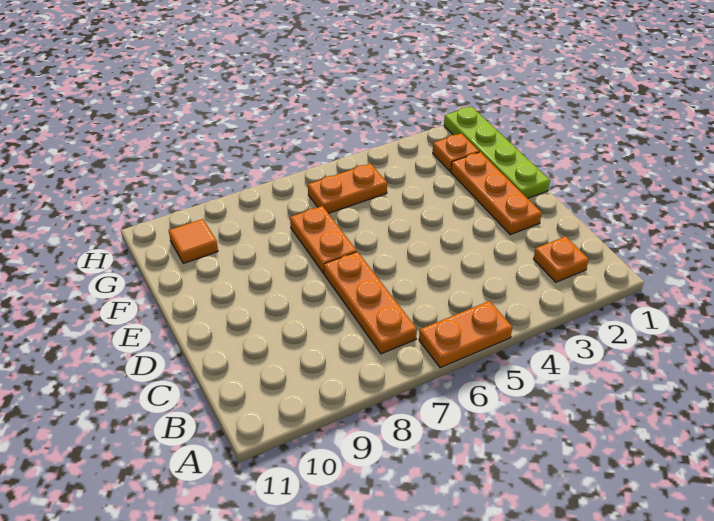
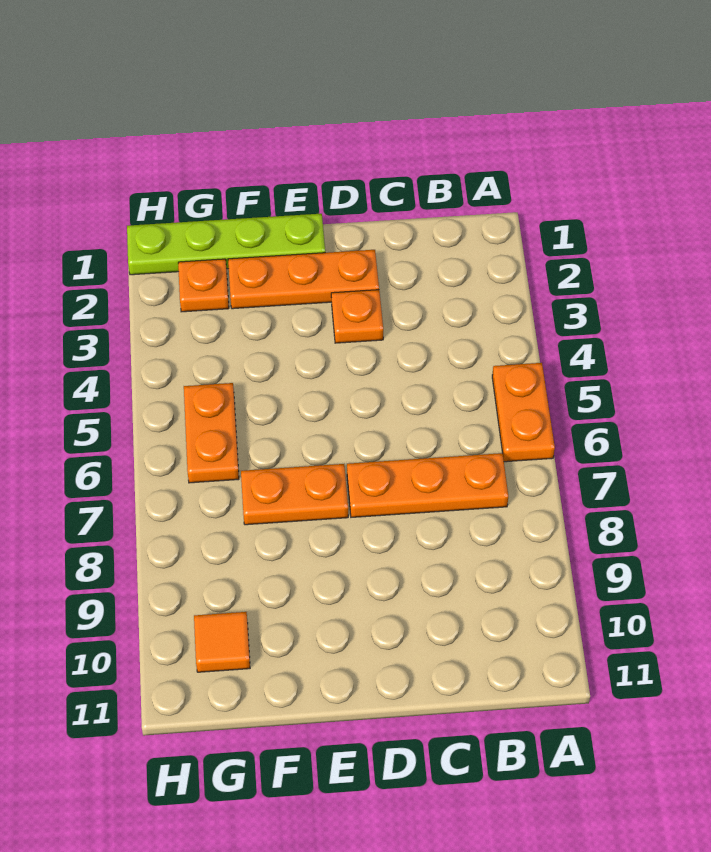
orange 1x1 plate [534,236,589,282] -> orange 1x1 plate moved to [331,290,383,343]

